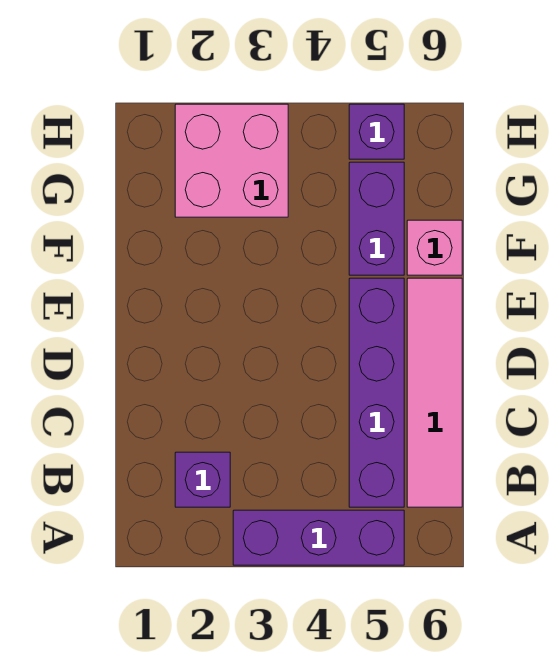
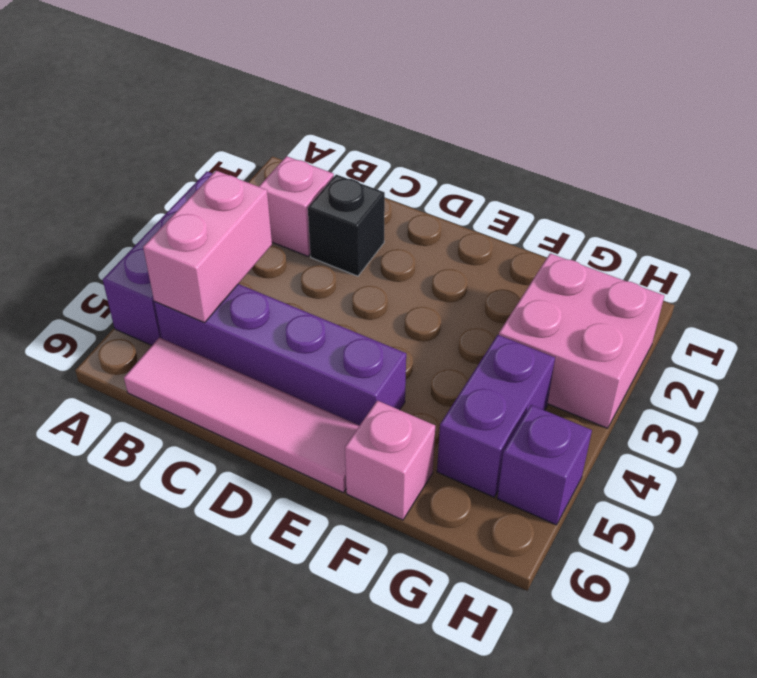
purple 1x1 brick [175,452,230,507] -> pink 1x1 brick [259,156,334,256]
none -> pink 1x2 brick [143,171,272,323]
none -> black 1x1 brick [308,175,385,276]
purple 1x2 brick [349,162,404,275] -> purple 1x2 brick turned to [437,335,555,497]

